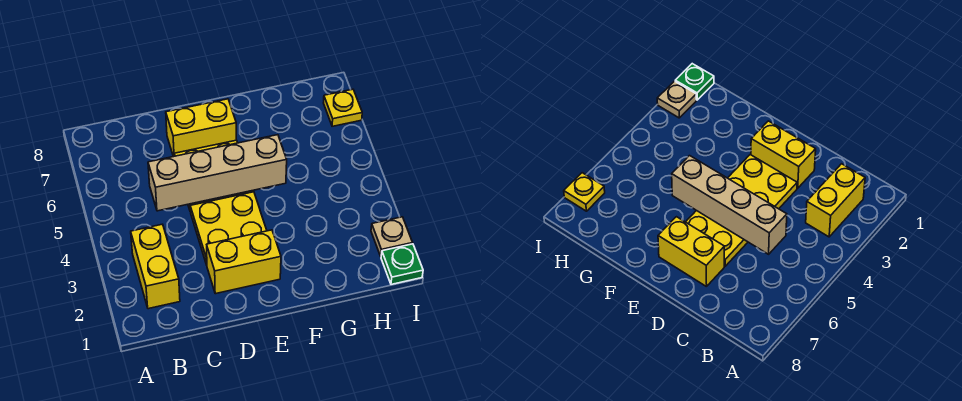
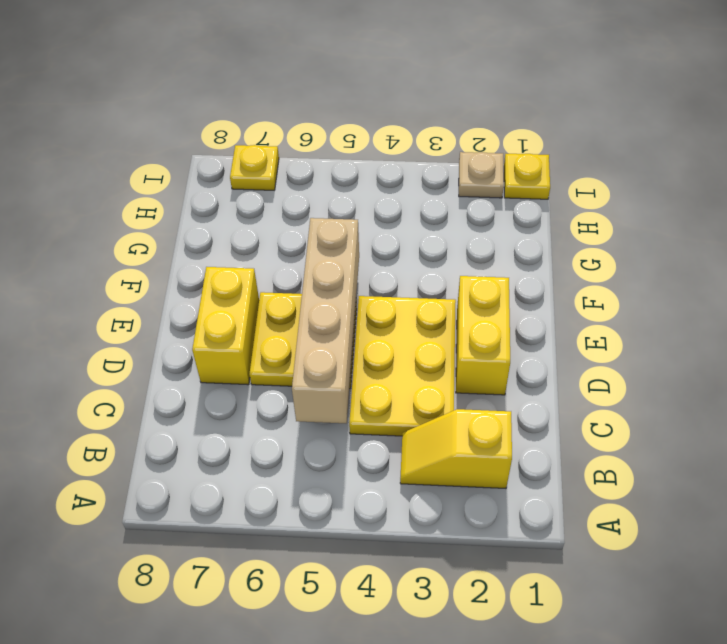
yellow 1x2 brick [131,224,180,309] -> yellow 1x2 slope [400,409,512,488]
yellow 2x2 plate [190,192,267,265] -> yellow 2x3 plate [349,296,456,436]
green 1x1 plate [381,244,423,284] -> yellow 1x1 plate [504,154,550,199]

